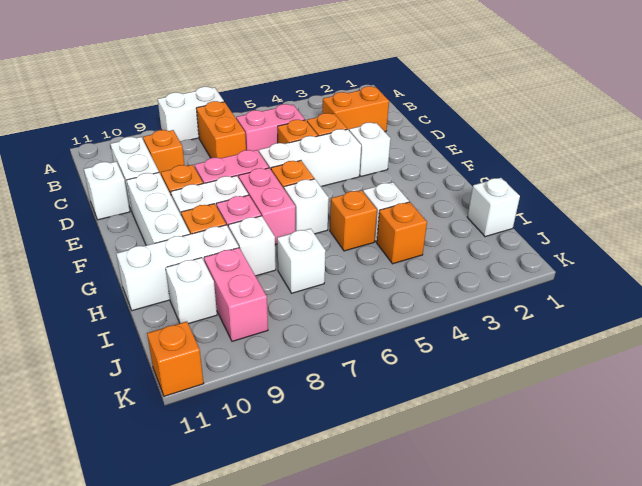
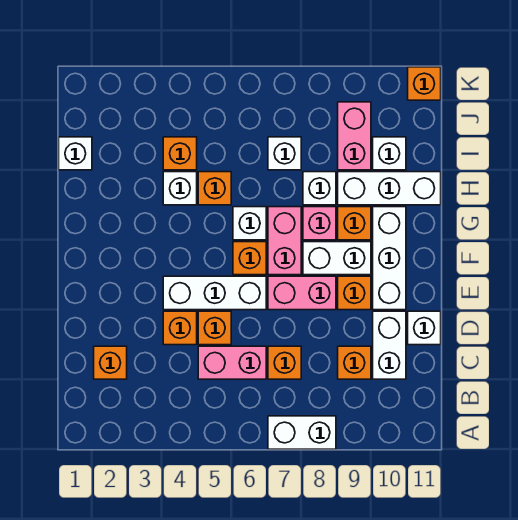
orange 1x2 brick [196,101,246,158] -> orange 1x1 brick [268,346,301,379]
orange 1x2 brick [323,86,389,132] -> orange 1x1 brick [94,346,127,379]
white 1x1 brick [349,123,391,176] -> none

